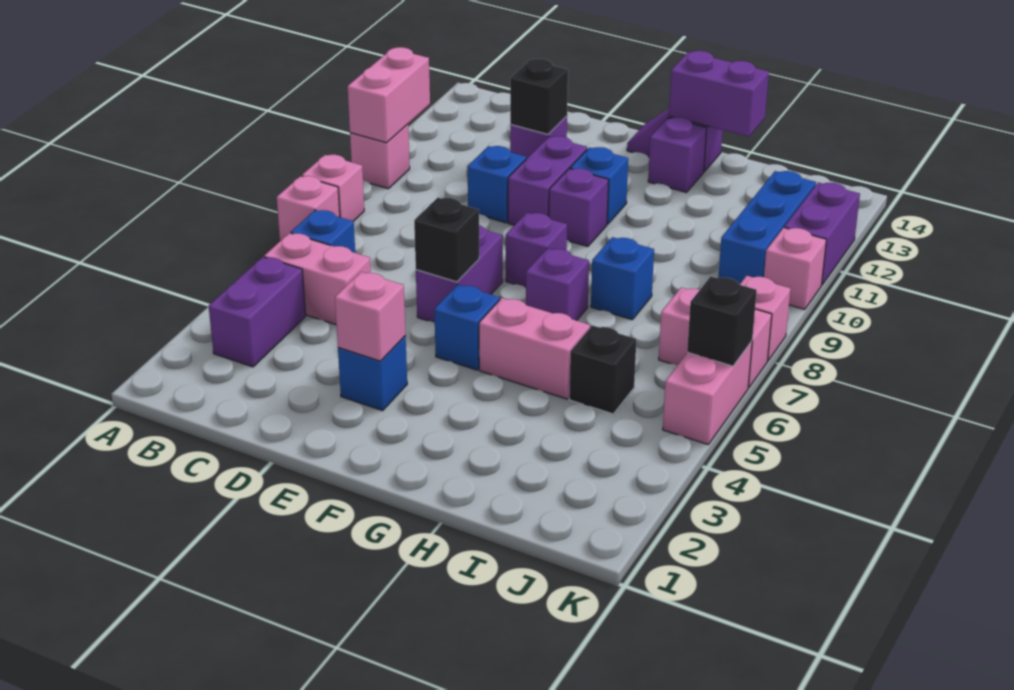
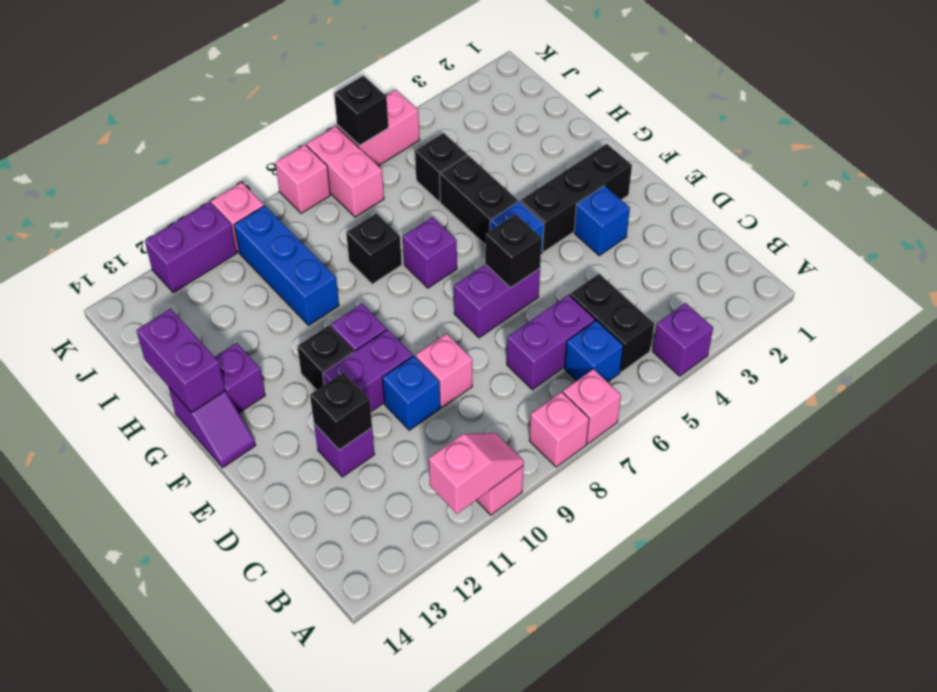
pink 1x2 brick [348,47,430,143] -> pink 1x2 slope [429,433,524,514]
purple 1x2 brick [209,257,306,367] -> purple 1x2 brick moved to [507,295,595,390]
pink 1x2 brick [264,233,371,325] -> black 1x2 brick [570,274,654,372]
pink 1x1 brick [335,272,406,361] -> pink 1x1 brick moved to [416,334,472,407]
none -> black 1x3 brick [520,144,632,252]
purple 1x1 brick [506,213,567,288] -> purple 1x1 brick moved to [653,303,713,376]
blue 1x1 brick [570,147,628,224] -> black 1x1 brick [297,325,354,390]
pink 1x2 brick [479,298,590,399] -> black 1x2 brick [440,155,518,245]
blue 1x1 brick [591,237,654,320] -> black 1x1 brick [346,213,402,284]
blue 1x3 brick [718,171,816,284] -> blue 1x3 brick turned to [234,206,339,326]

